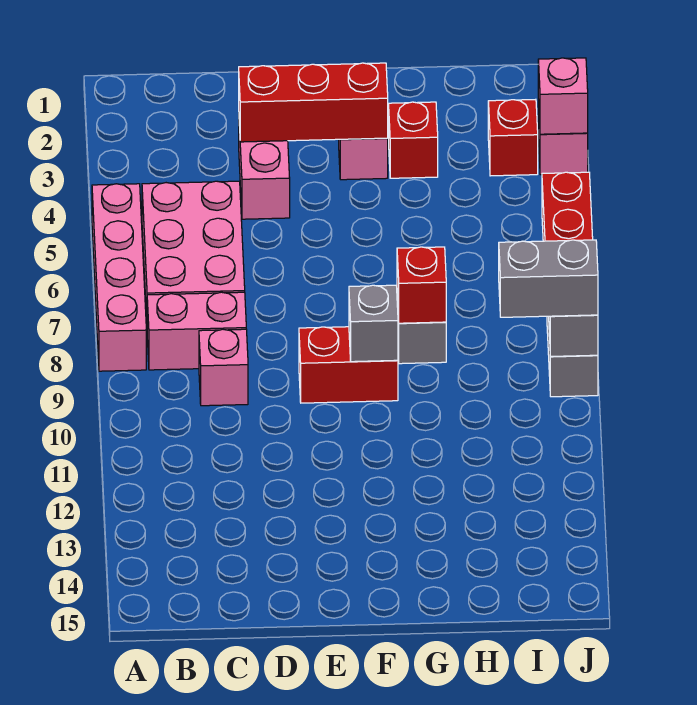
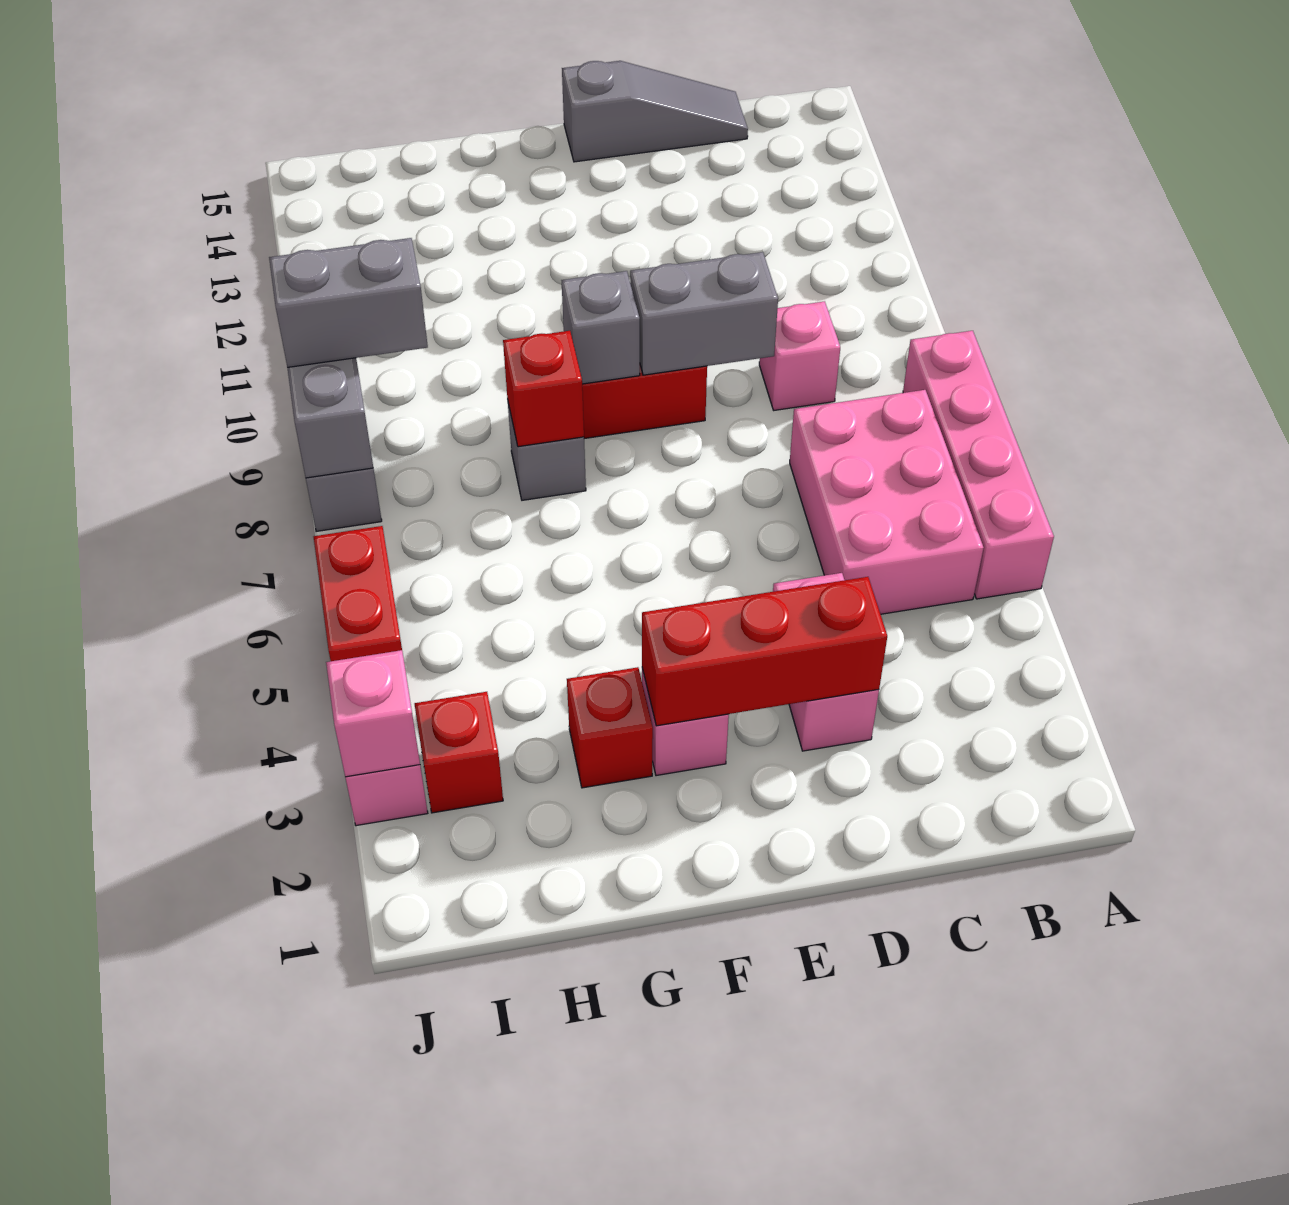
pink 1x2 brick [147,292,246,370] -> none
none -> grey 1x3 slope [562,61,748,162]
none -> grey 1x2 brick [630,252,778,375]

